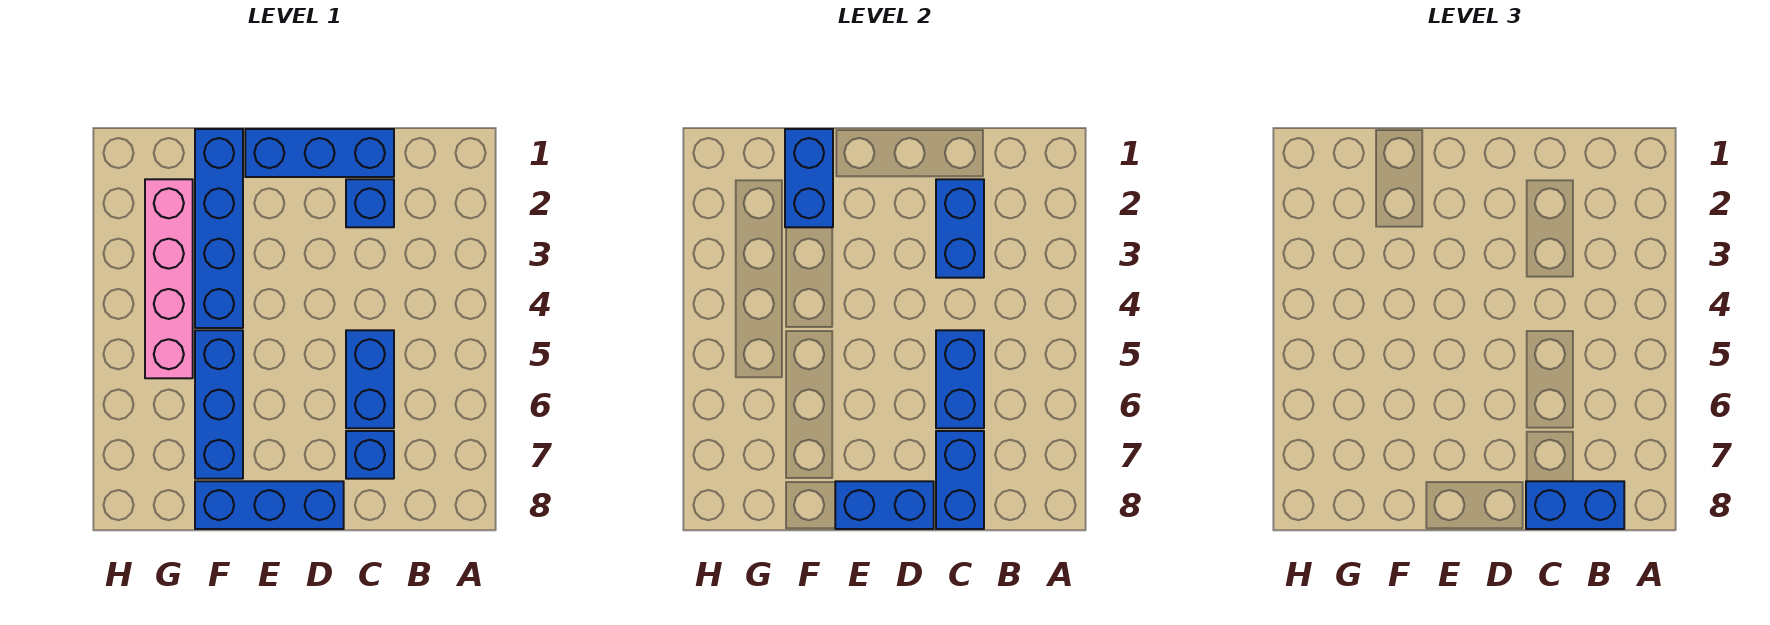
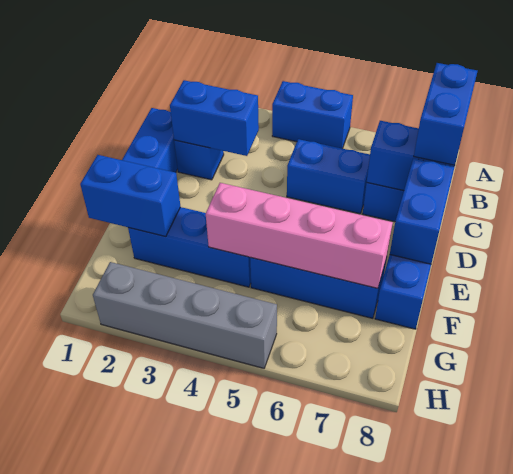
blue 1x2 brick [936,330,984,428] -> blue 1x2 brick moved to [272,81,353,149]
blue 1x4 brick [195,129,243,328] -> blue 1x3 brick [128,207,251,287]
pink 1x4 brick [145,179,193,378] -> pink 1x4 brick moved to [206,183,393,288]
none -> grey 1x4 brick [93,262,277,368]

